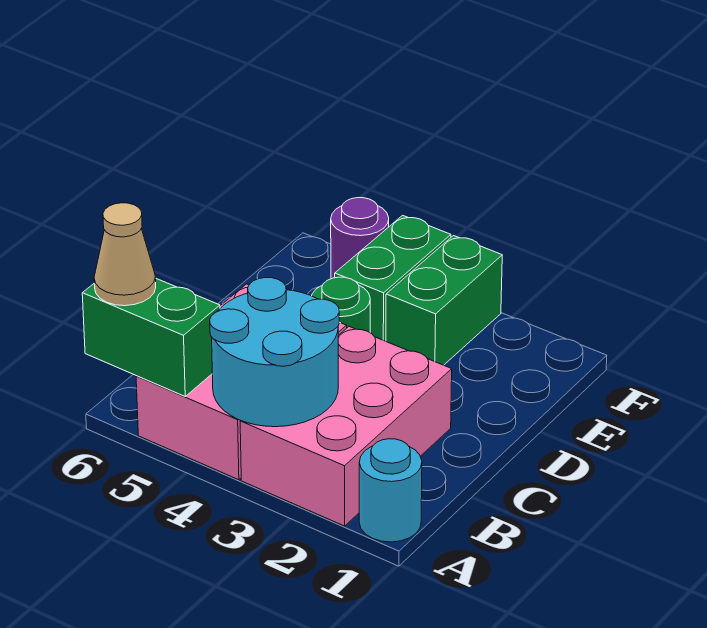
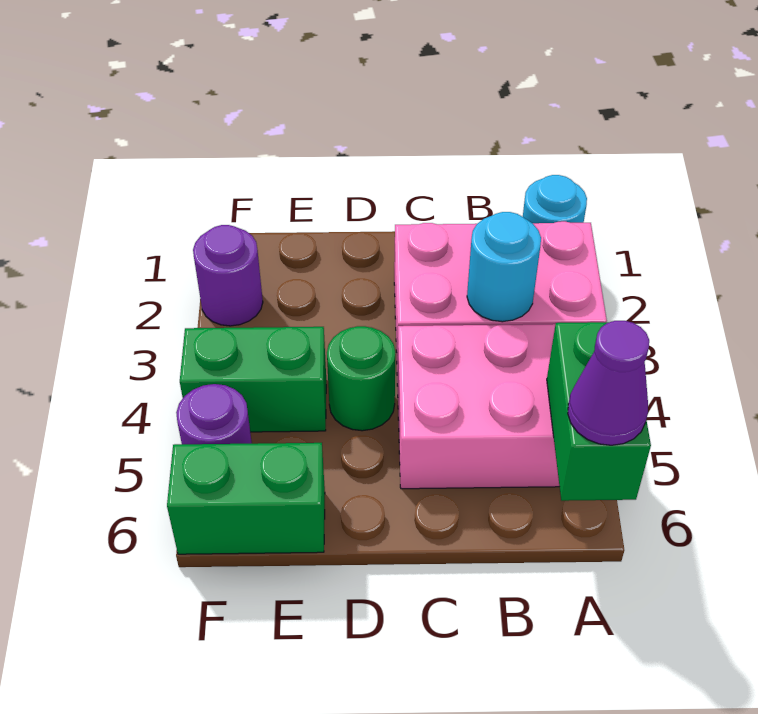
cyan 2x2 round brick [210,277,339,427] -> cyan 1x1 round brick [467,212,541,322]
tan 1x1 cone [94,203,156,306] -> purple 1x1 cone [568,321,649,445]
green 1x2 brick [386,236,502,365] -> green 1x2 brick moved to [167,443,325,554]
none -> purple 1x1 round brick [193,225,263,326]

